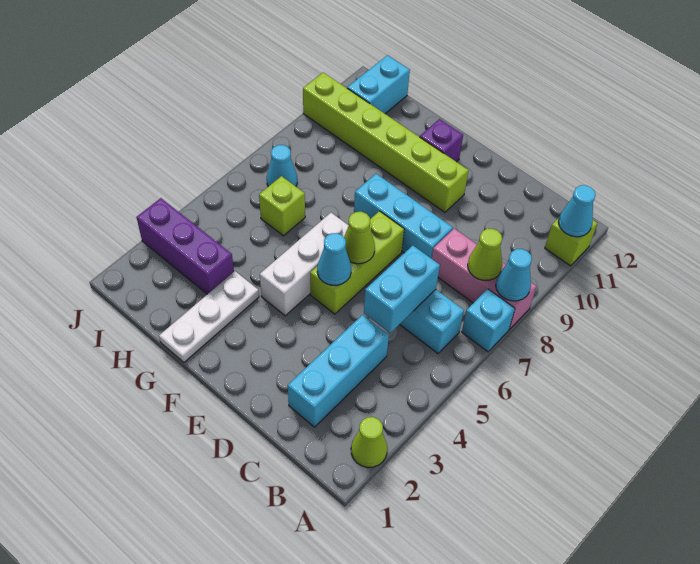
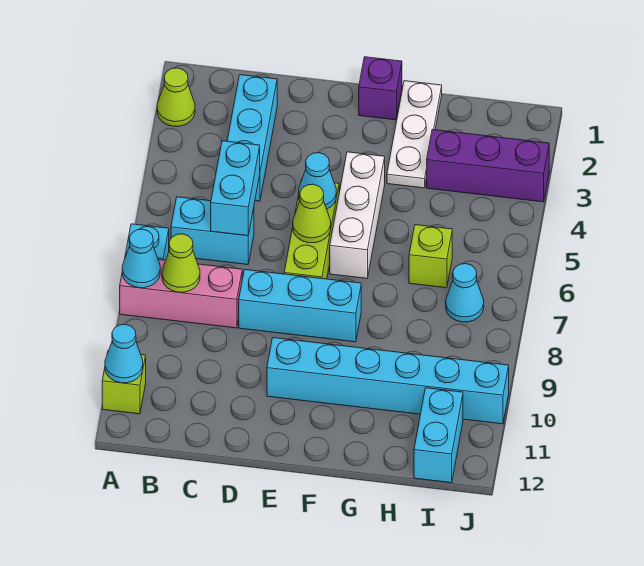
lime 1x6 brick [303,72,469,212] -> cyan 1x6 brick [267,338,509,424]
purple 1x1 brick [420,119,463,162] -> purple 1x1 brick moved to [359,57,402,120]

